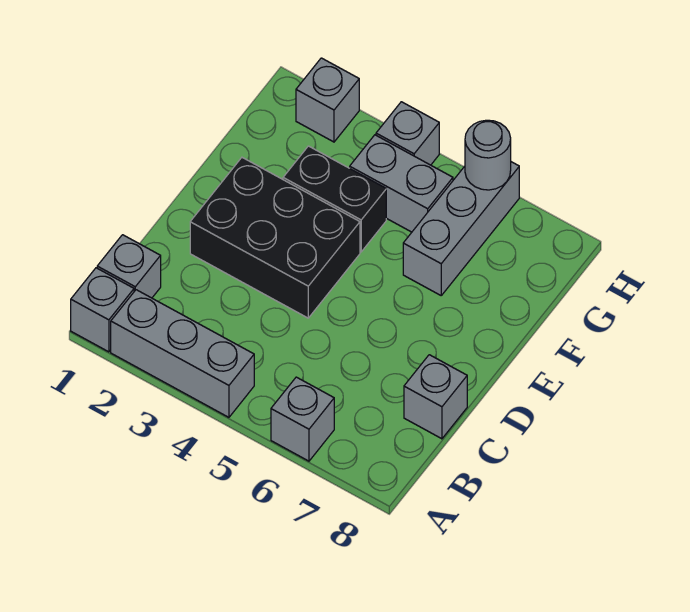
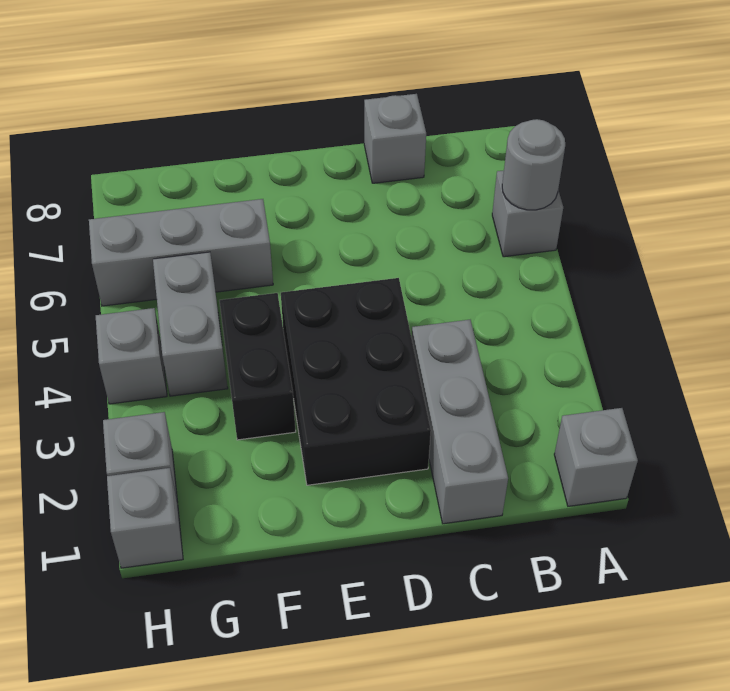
grey 1x3 brick [111,290,254,417] -> grey 1x3 brick moved to [412,320,508,524]
grey 1x1 brick [97,235,161,298] -> grey 1x1 brick moved to [107,468,183,568]
grey 1x1 round brick [465,120,511,190] -> grey 1x1 round brick moved to [502,119,565,210]

